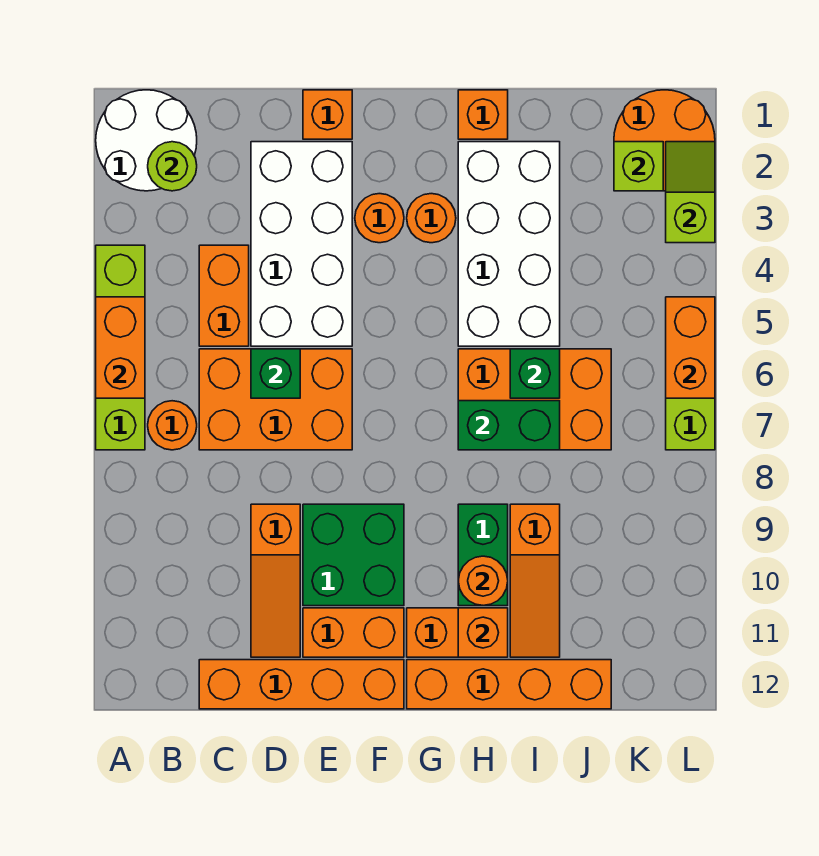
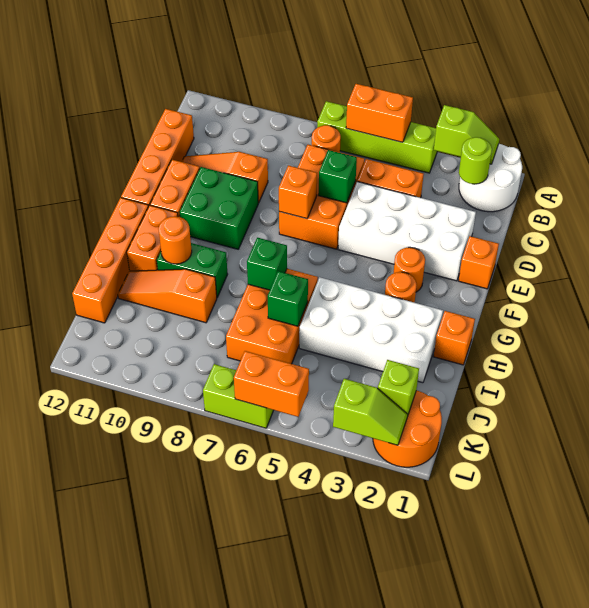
none -> lime 1x2 slope [434,105,499,164]
green 1x2 brick [458,401,560,450] -> green 1x1 brick [247,238,287,290]
orange 1x1 brick [458,608,508,657] -> orange 1x1 brick moved to [279,165,317,219]

